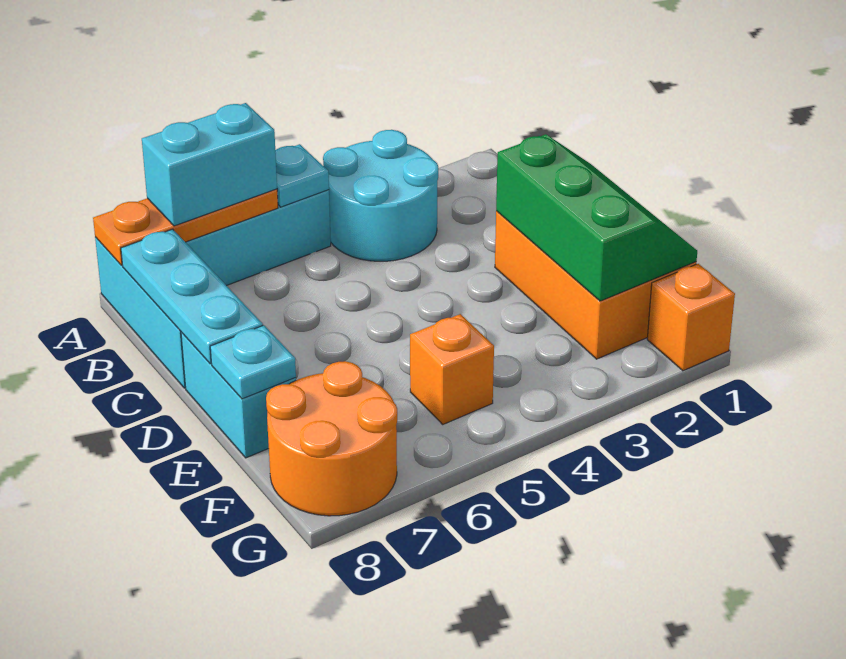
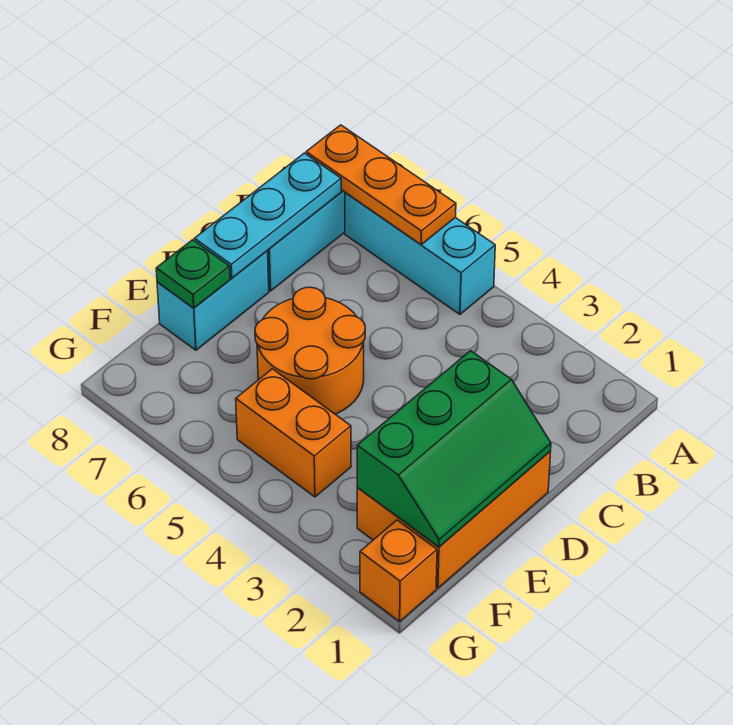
cyan 2x2 round brick [323,130,438,261] -> none
cyan 1x1 plate [275,144,329,207] -> none
cyan 1x2 brick [142,103,277,226] -> none
cyan 1x1 plate [210,325,296,399] -> green 1x1 plate [156,240,230,308]
orange 1x1 brick [410,314,494,424] -> orange 1x2 brick [236,369,351,497]
orange 2x2 round brick [266,361,397,516] -> orange 2x2 round brick moved to [255,287,365,414]

